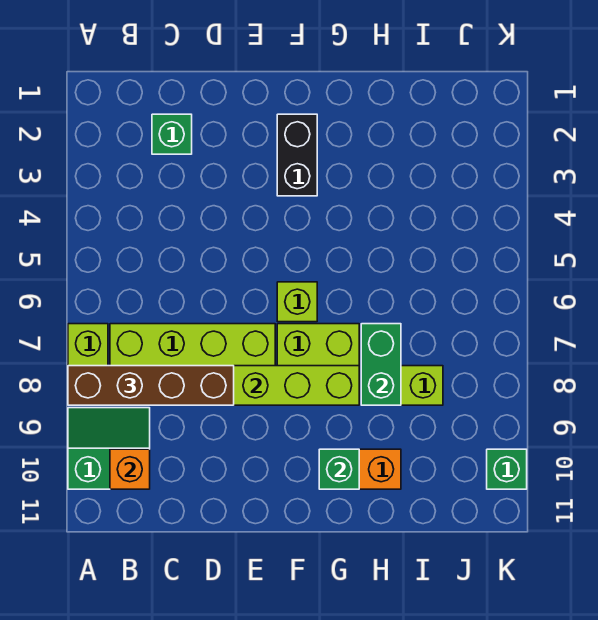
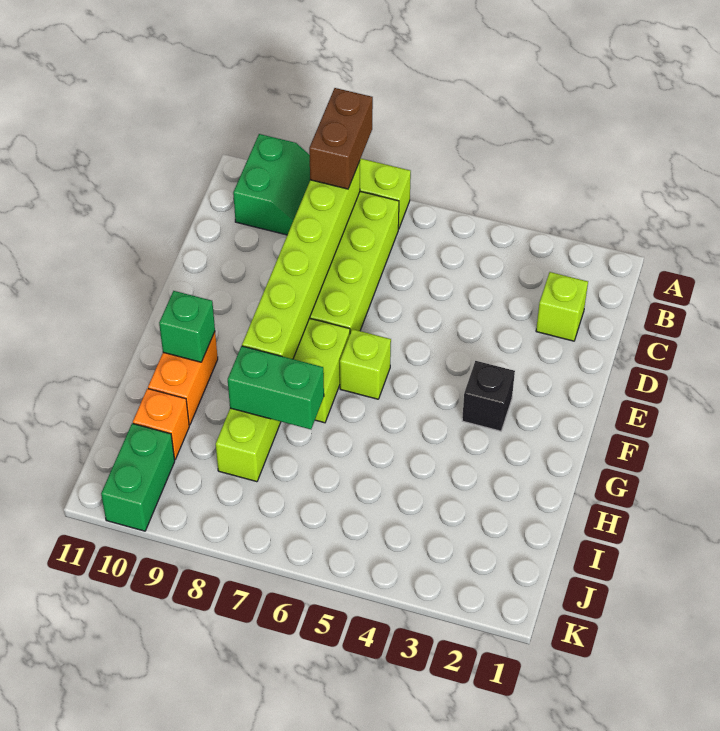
brown 1x4 brick [68,366,234,405] -> brown 1x2 brick [309,88,373,189]
orange 1x1 brick [110,449,150,489] -> orange 1x1 brick moved to [133,389,189,459]
green 1x1 brick [152,114,192,154] -> lime 1x1 brick [536,272,588,341]
black 1x2 brick [277,114,317,196] -> black 1x1 brick [462,361,515,431]
green 1x1 brick [487,449,527,489] -> green 1x2 brick [101,423,175,531]

